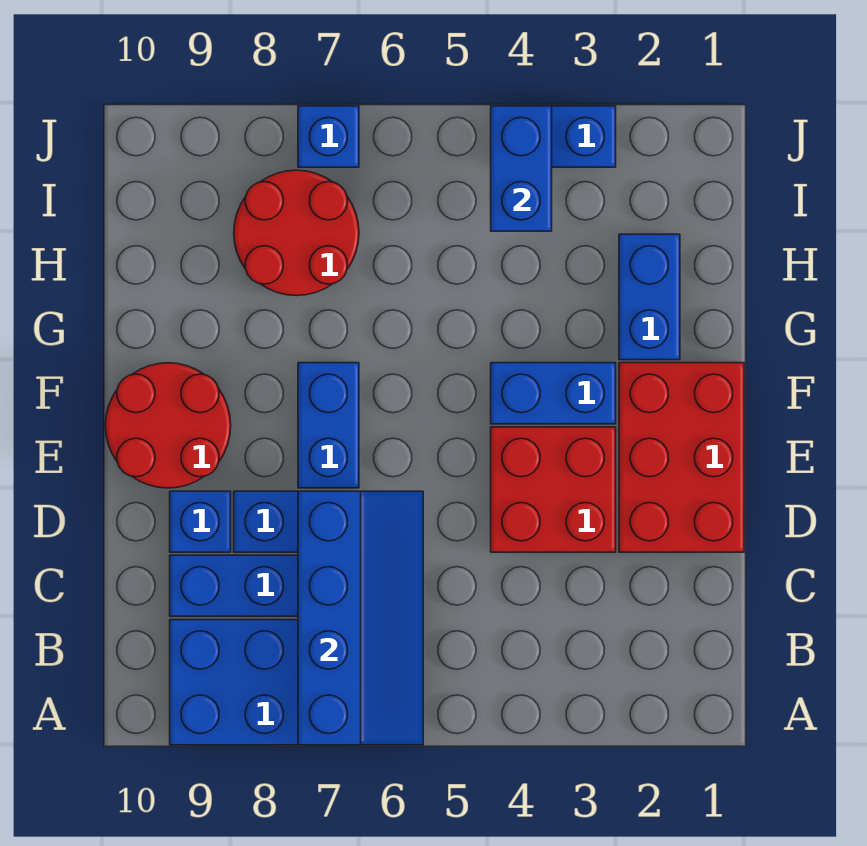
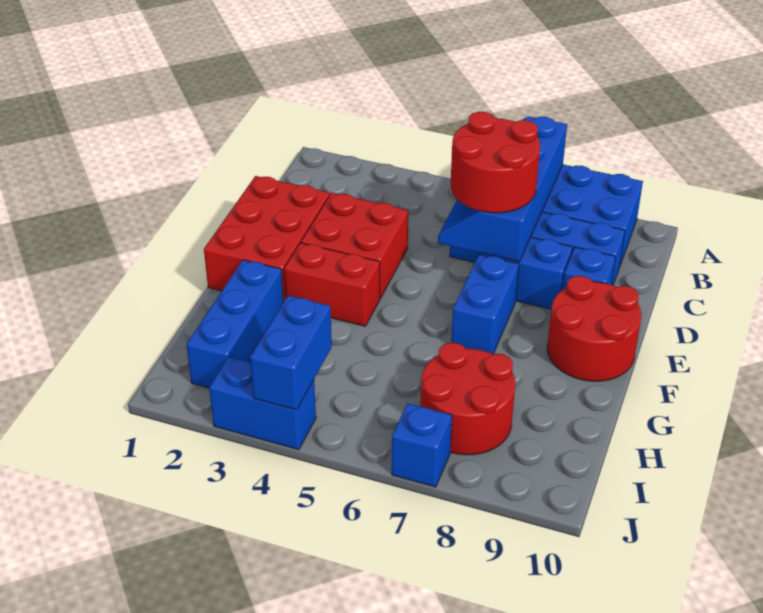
none -> red 2x2 round brick [451,112,540,213]
blue 1x2 brick [491,363,616,424] -> red 1x2 brick [284,243,380,326]
blue 1x2 brick [619,234,680,360] -> blue 1x3 brick [186,260,283,388]

